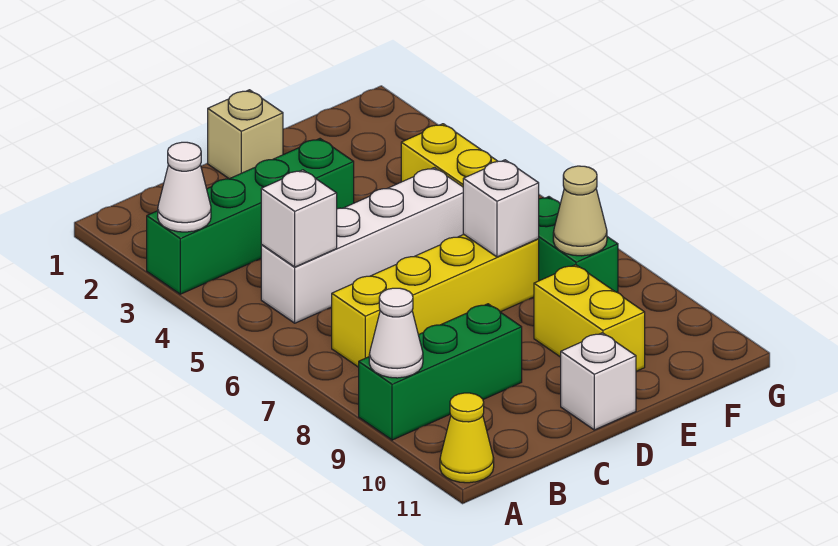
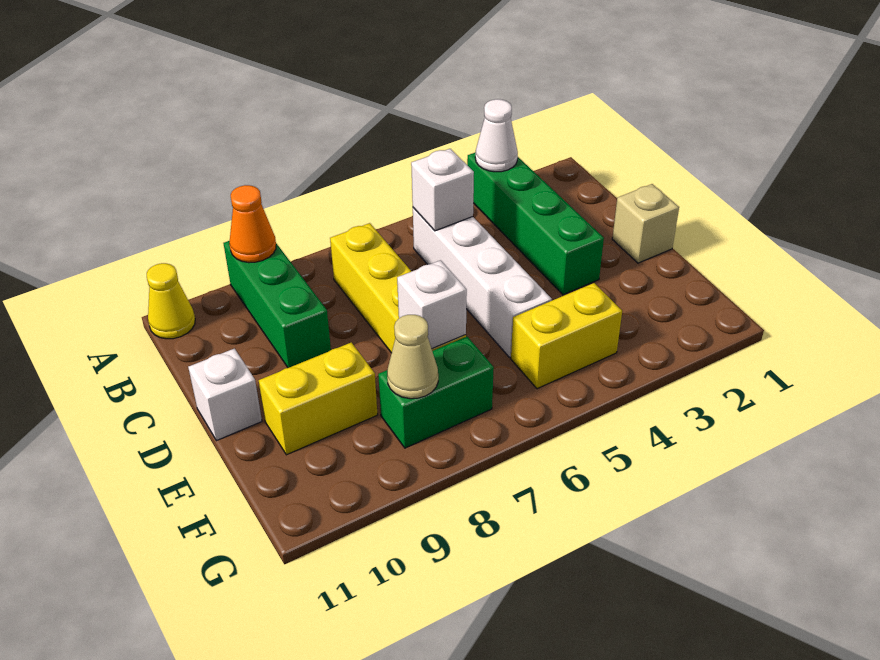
white 1x1 cone [369,288,423,378] -> orange 1x1 cone [229,185,276,263]

